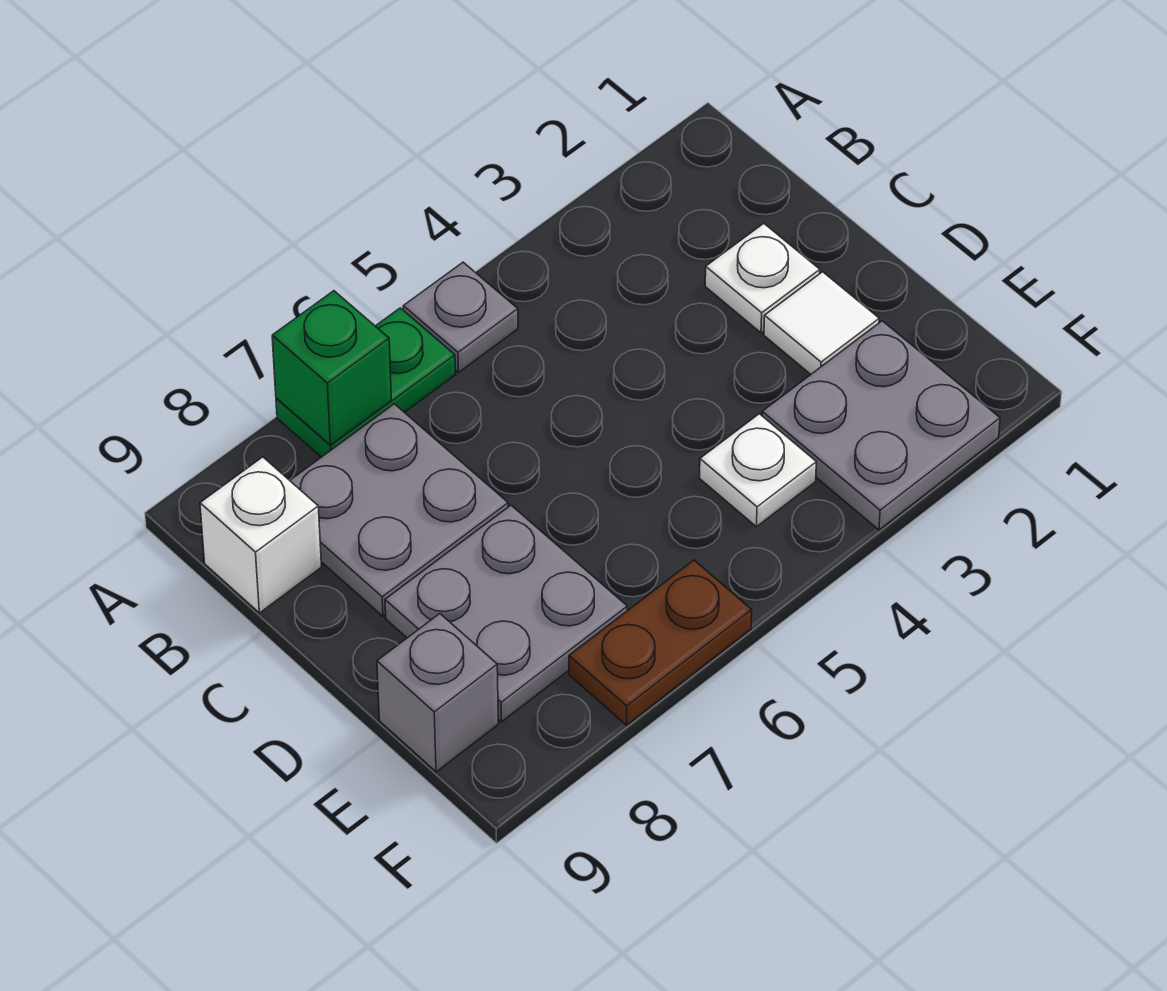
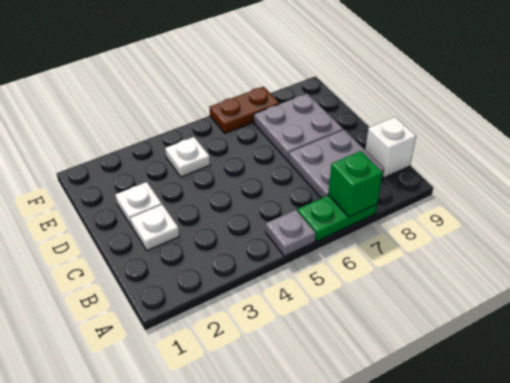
white 1x1 tile [764,272,879,374] -> white 1x1 plate [115,182,162,226]
grey 2x2 plate [762,321,1000,530] -> none
grey 1x1 brick [377,614,498,772] -> none

